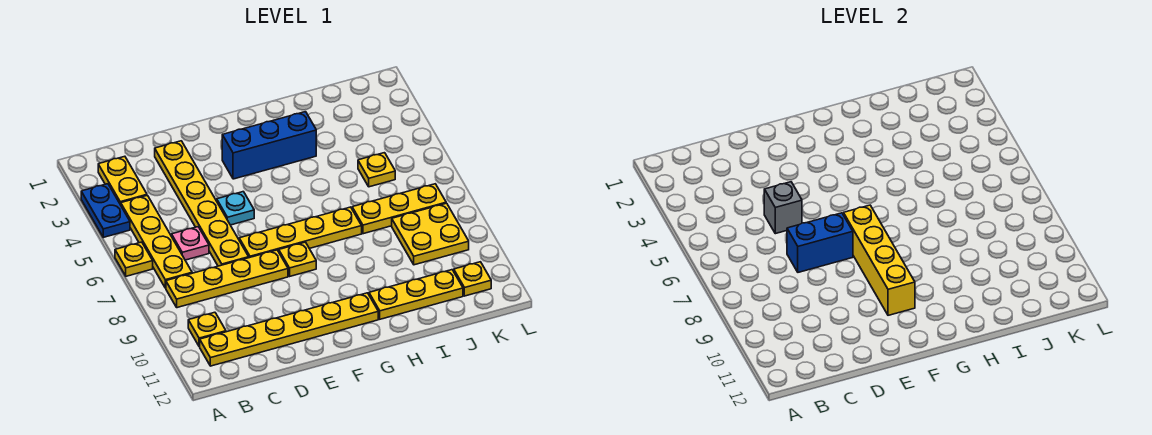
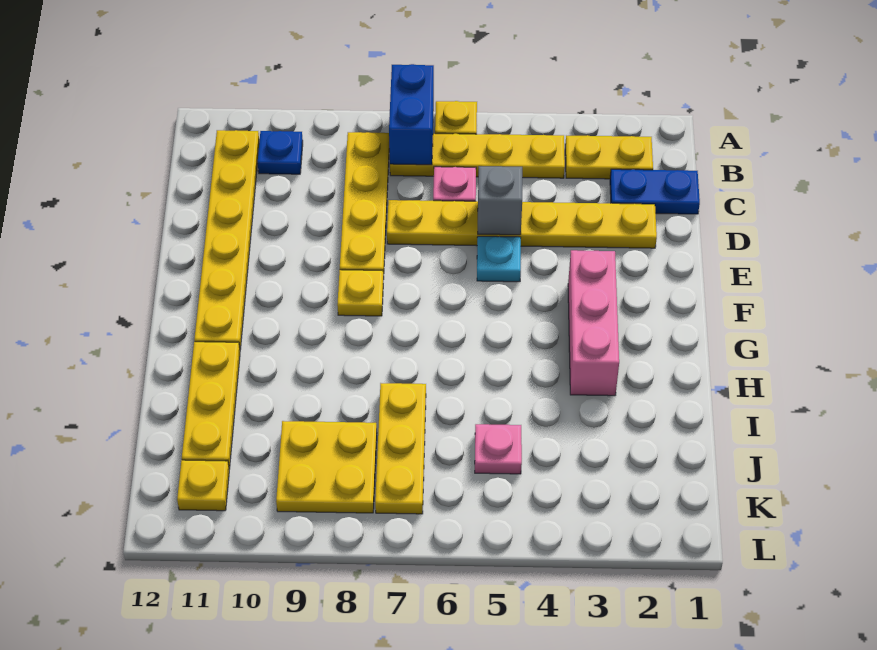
blue 1x2 plate [81,184,130,237] -> blue 1x2 plate moved to [610,169,700,214]
yellow 1x1 plate [188,312,226,347] -> blue 1x1 plate [258,131,303,174]
blue 1x2 brick [787,213,853,272] -> blue 1x2 brick moved to [389,64,434,165]
yellow 1x4 plate [239,207,362,258] -> none
blue 1x3 brick [222,112,316,179] -> pink 1x3 brick [568,250,619,396]
yellow 1x4 brick [844,205,915,315] -> none
yellow 1x1 plate [358,153,395,187] -> pink 1x1 plate [475,424,522,474]

